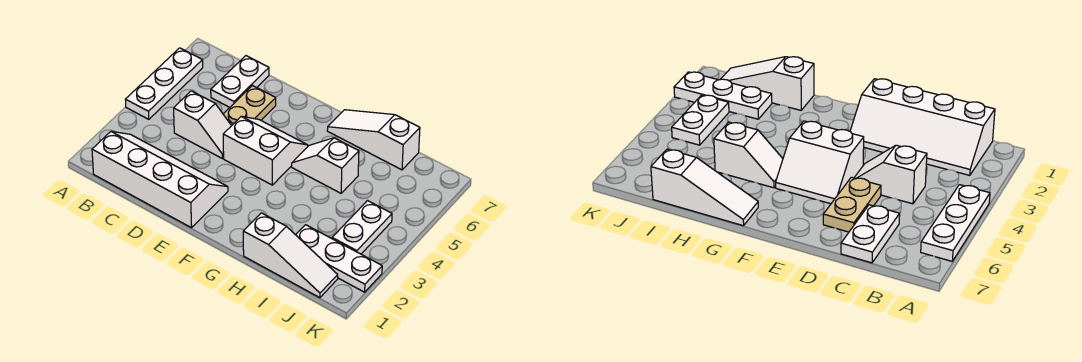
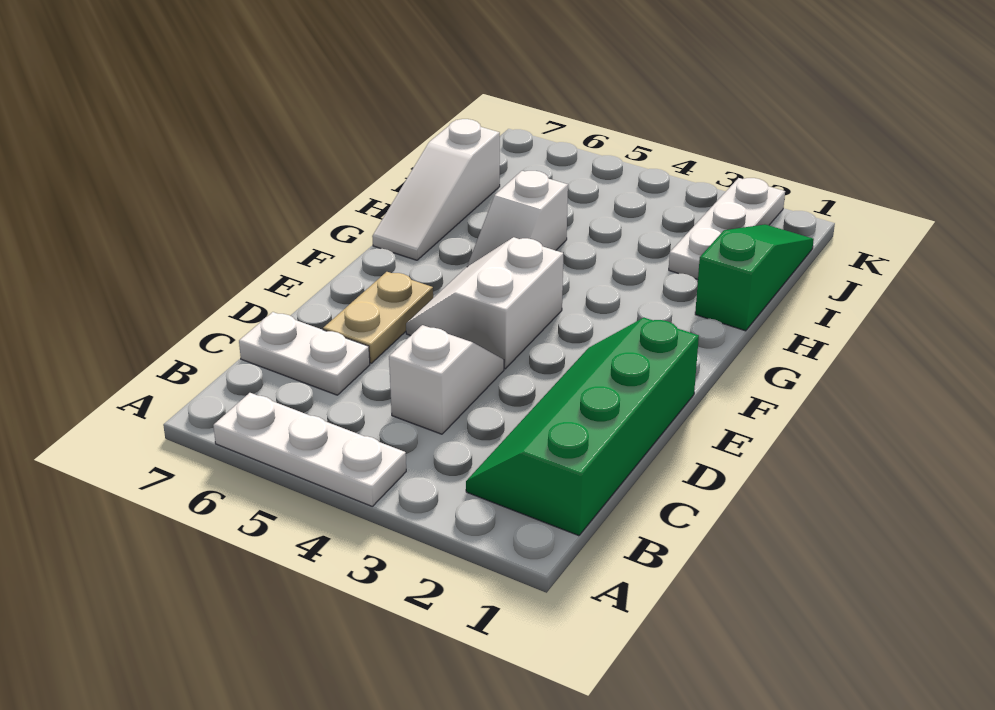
white 2x4 slope [92,131,228,228] -> green 2x4 slope [466,318,699,536]
tan 1x2 plate [223,86,276,126] -> tan 1x2 plate turned to [323,272,433,363]
white 1x3 slope [243,213,338,298] -> green 1x3 slope [695,224,814,331]
white 1x2 plate [332,201,392,254] -> none

